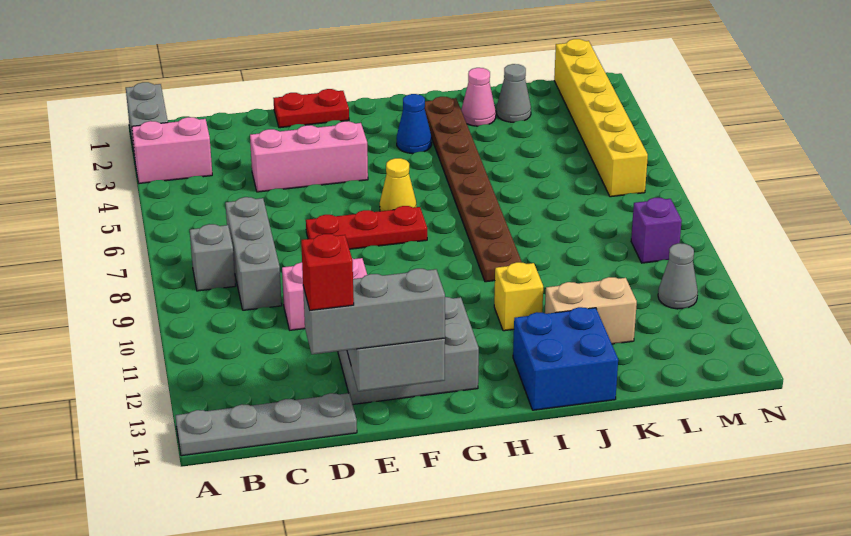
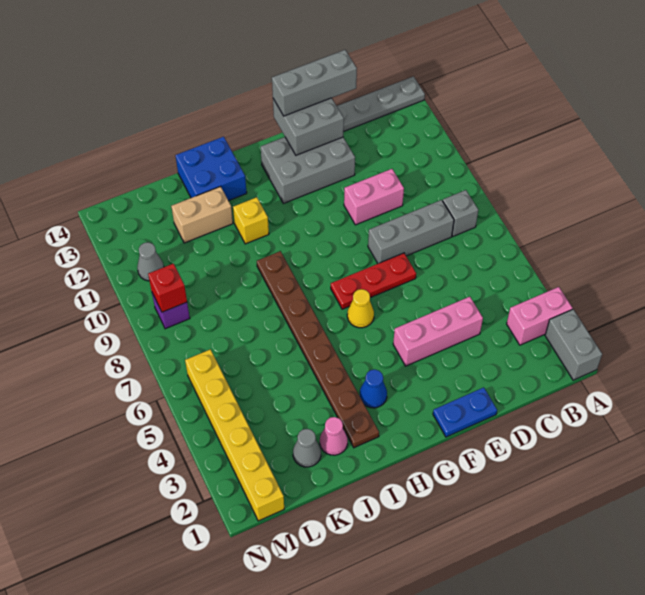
grey 1x3 brick [225,197,282,310] -> grey 1x3 brick turned to [368,200,454,263]
red 1x1 brick [301,234,354,310] -> red 1x1 brick moved to [148,263,187,312]
red 1x2 plate [273,89,349,128] -> blue 1x2 plate [433,387,497,437]

